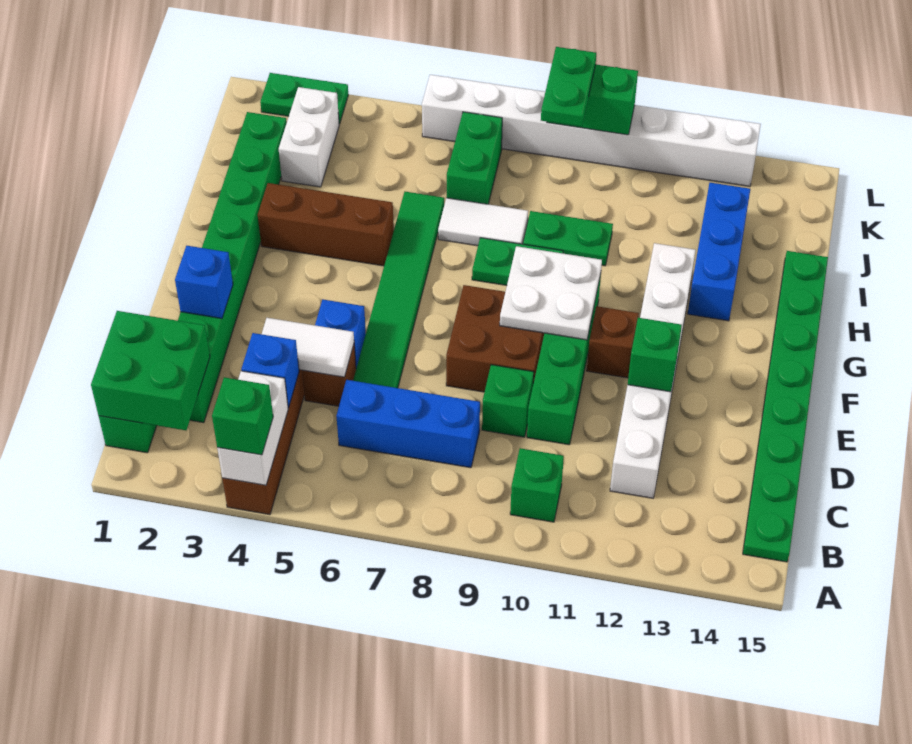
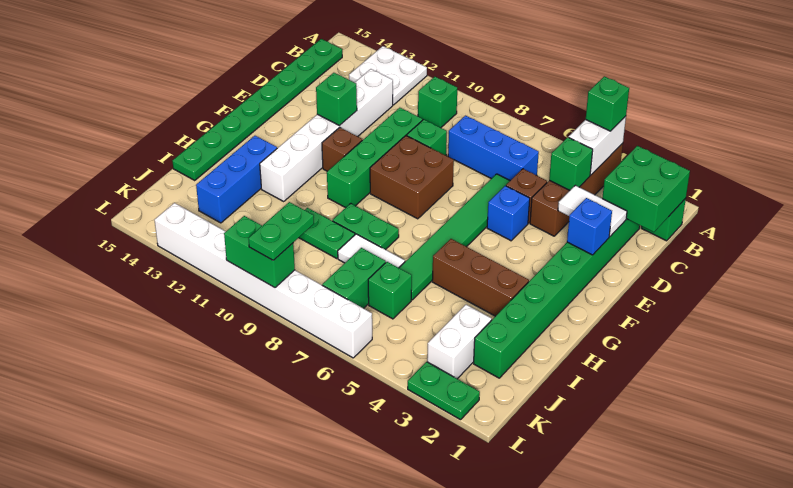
blue 1x1 brick [241,333,299,407] -> green 1x1 brick [549,137,593,190]
white 1x2 tile [262,318,354,377] -> white 1x2 tile moved to [558,185,627,237]
white 2x2 plate [500,246,602,340] -> white 2x2 plate moved to [349,46,427,105]
none -> green 1x1 brick [368,262,412,319]

